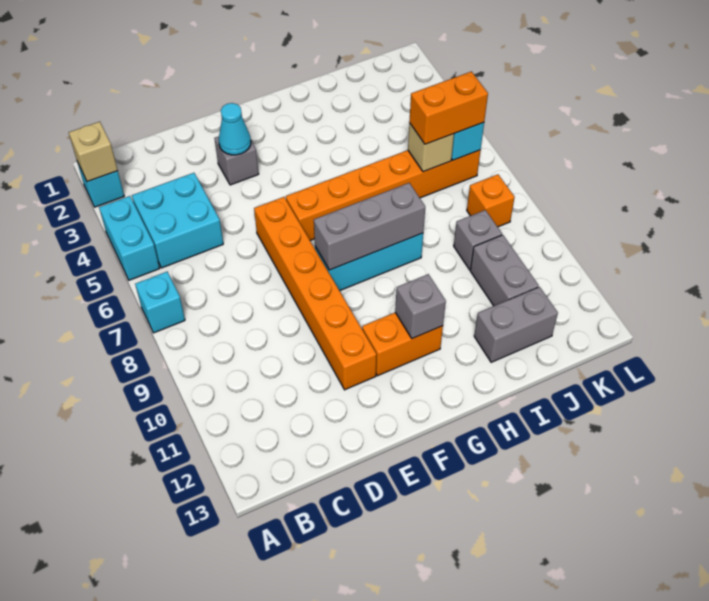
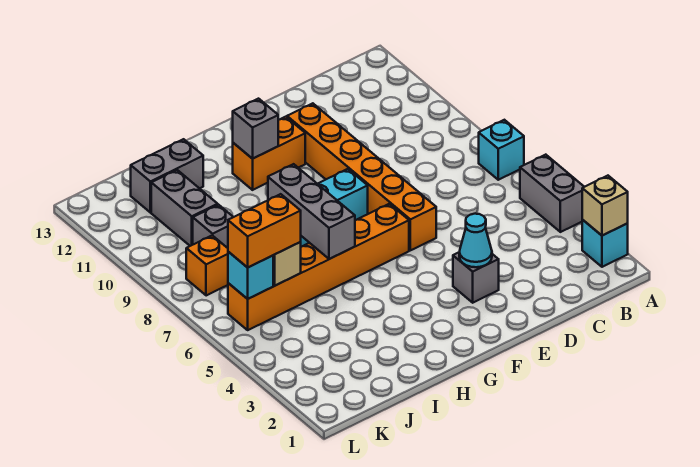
cyan 1x2 brick [99,196,160,280] -> grey 1x2 brick [520,155,584,232]
cyan 2x2 brick [132,173,223,268] -> none
grey 1x3 brick [314,183,425,270] -> grey 1x3 brick turned to [268,164,355,259]

